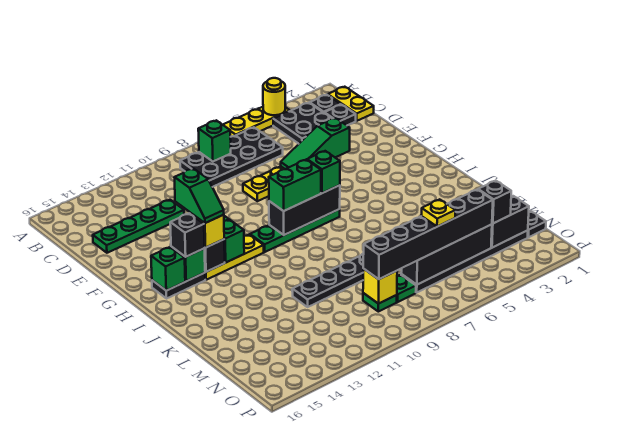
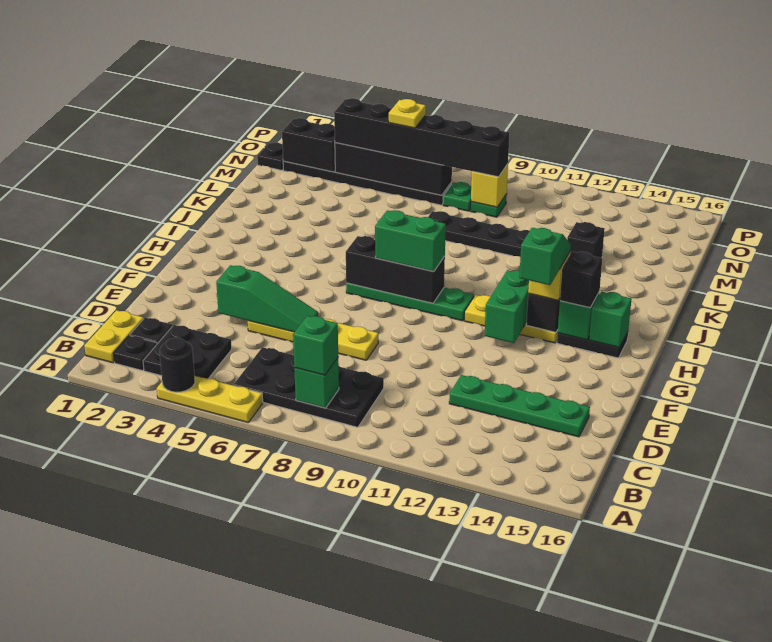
yellow 1x1 round brick [263,78,285,115] -> black 1x1 round brick [159,338,195,392]
green 1x1 brick [307,151,340,193] -> green 1x1 brick moved to [293,316,338,375]
black 1x1 brick [478,181,511,223] -> black 1x1 brick moved to [567,222,605,258]

